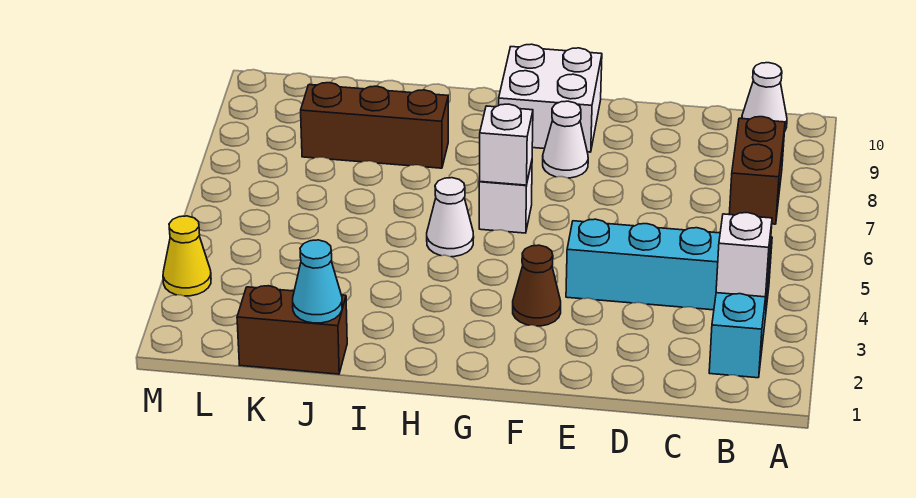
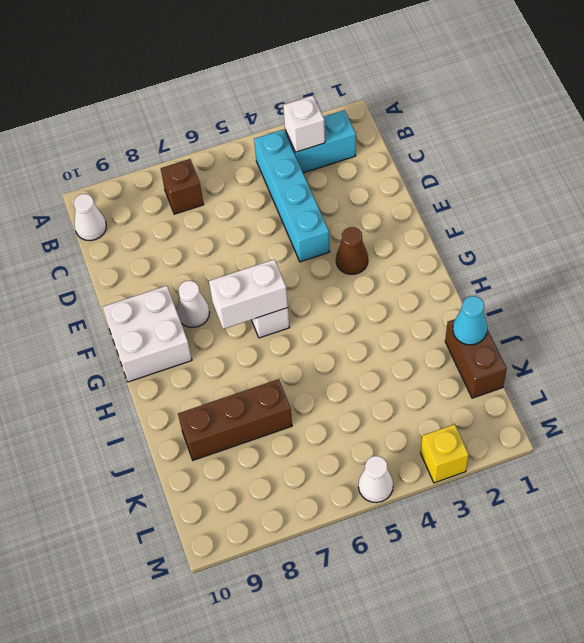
brown 1x2 brick [729,117,785,224] -> brown 1x1 brick [161,159,204,214]
white 1x1 brick [480,104,533,185] -> white 1x2 brick [209,259,288,329]
white 1x1 cone [427,178,474,257] -> white 1x1 cone moved to [358,456,393,503]
brown 1x3 brick [301,83,448,168] -> brown 1x3 brick turned to [178,379,292,460]
yellow 1x1 cone [163,216,211,296] -> yellow 1x1 brick [421,424,469,483]

